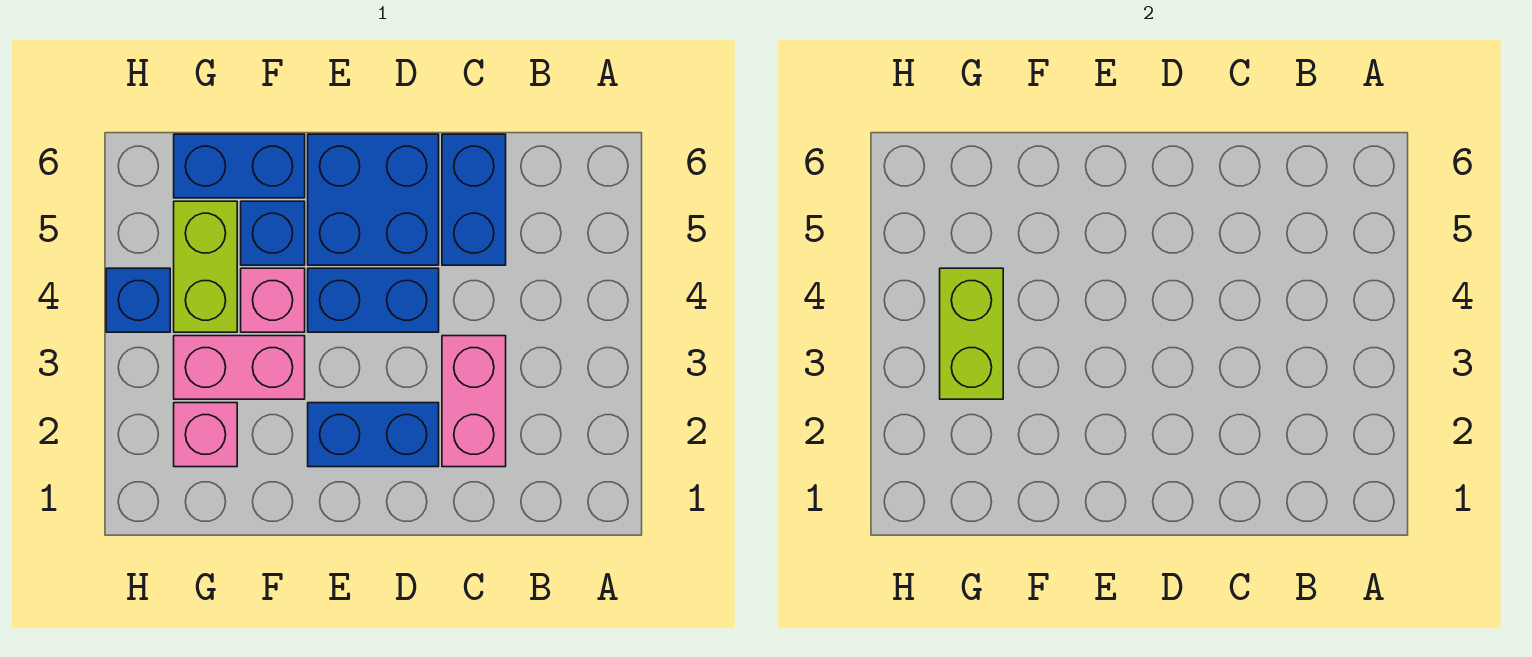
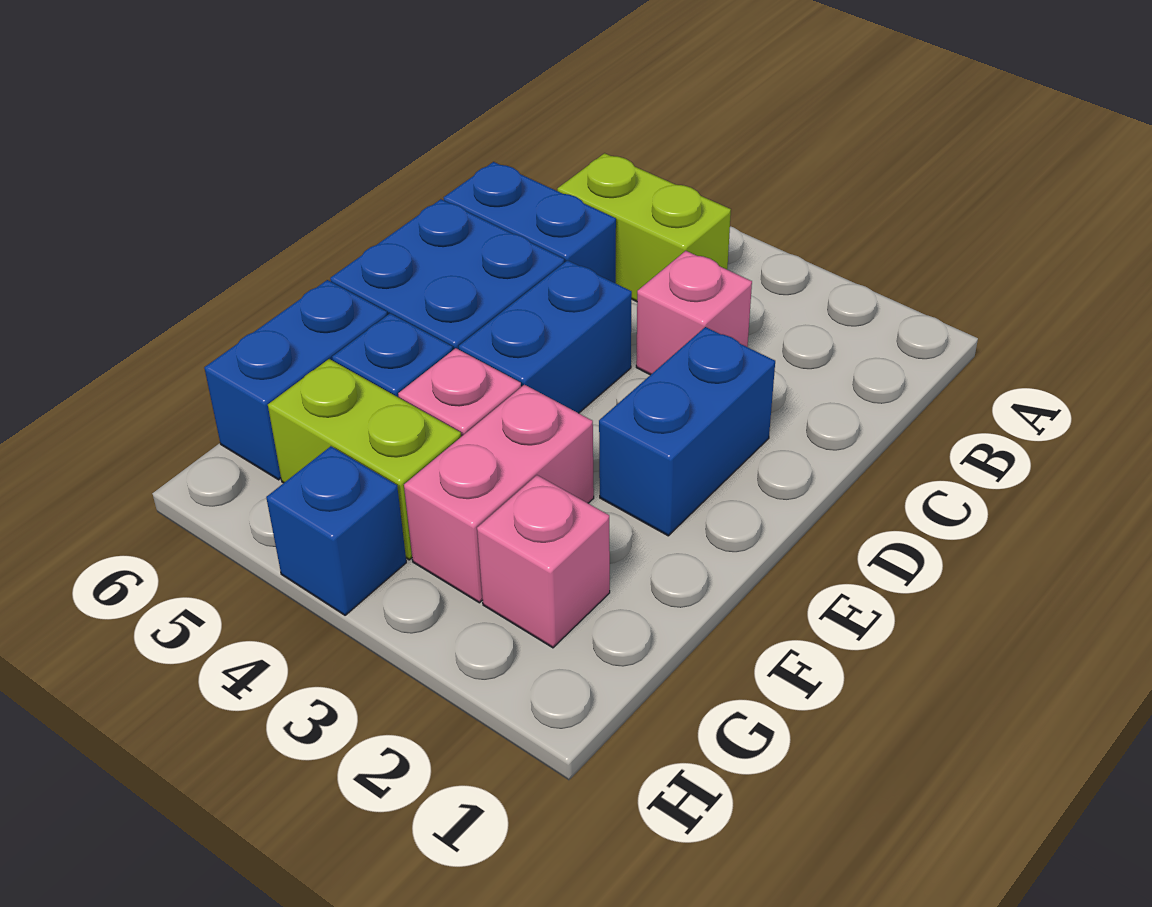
pink 1x2 brick [442,336,506,467] -> pink 1x1 brick [636,251,752,375]
lime 1x2 brick [940,268,1003,399] -> lime 1x2 brick moved to [557,153,731,302]

